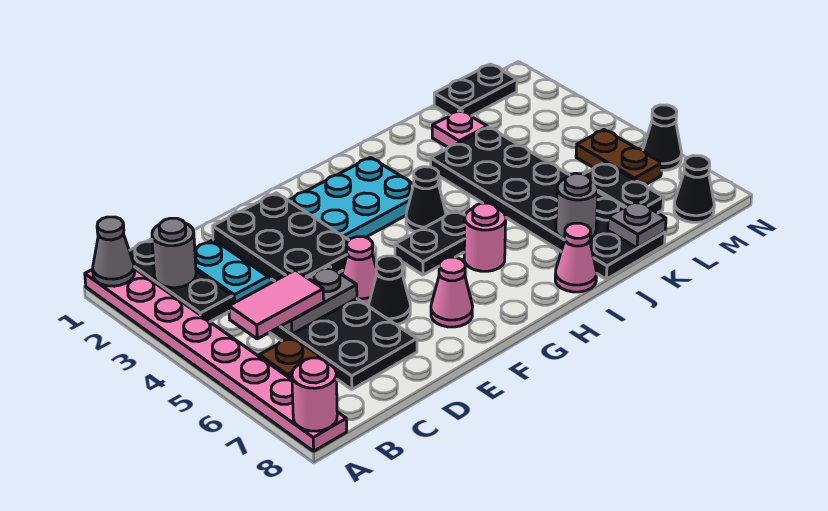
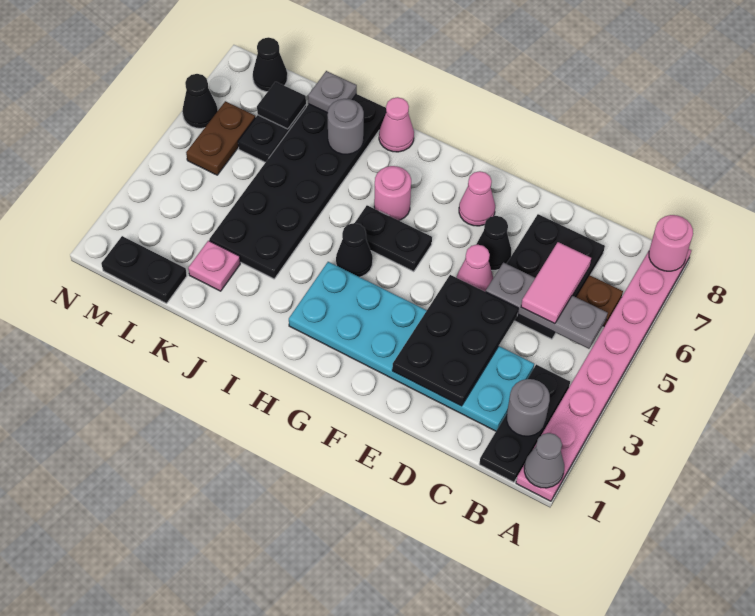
pink 1x2 tile [229,270,324,339] -> pink 1x2 tile turned to [521,242,591,324]
grey 1x2 plate [281,266,357,334] -> grey 1x3 plate [486,263,608,349]
none -> black 1x1 tile [257,82,306,129]

